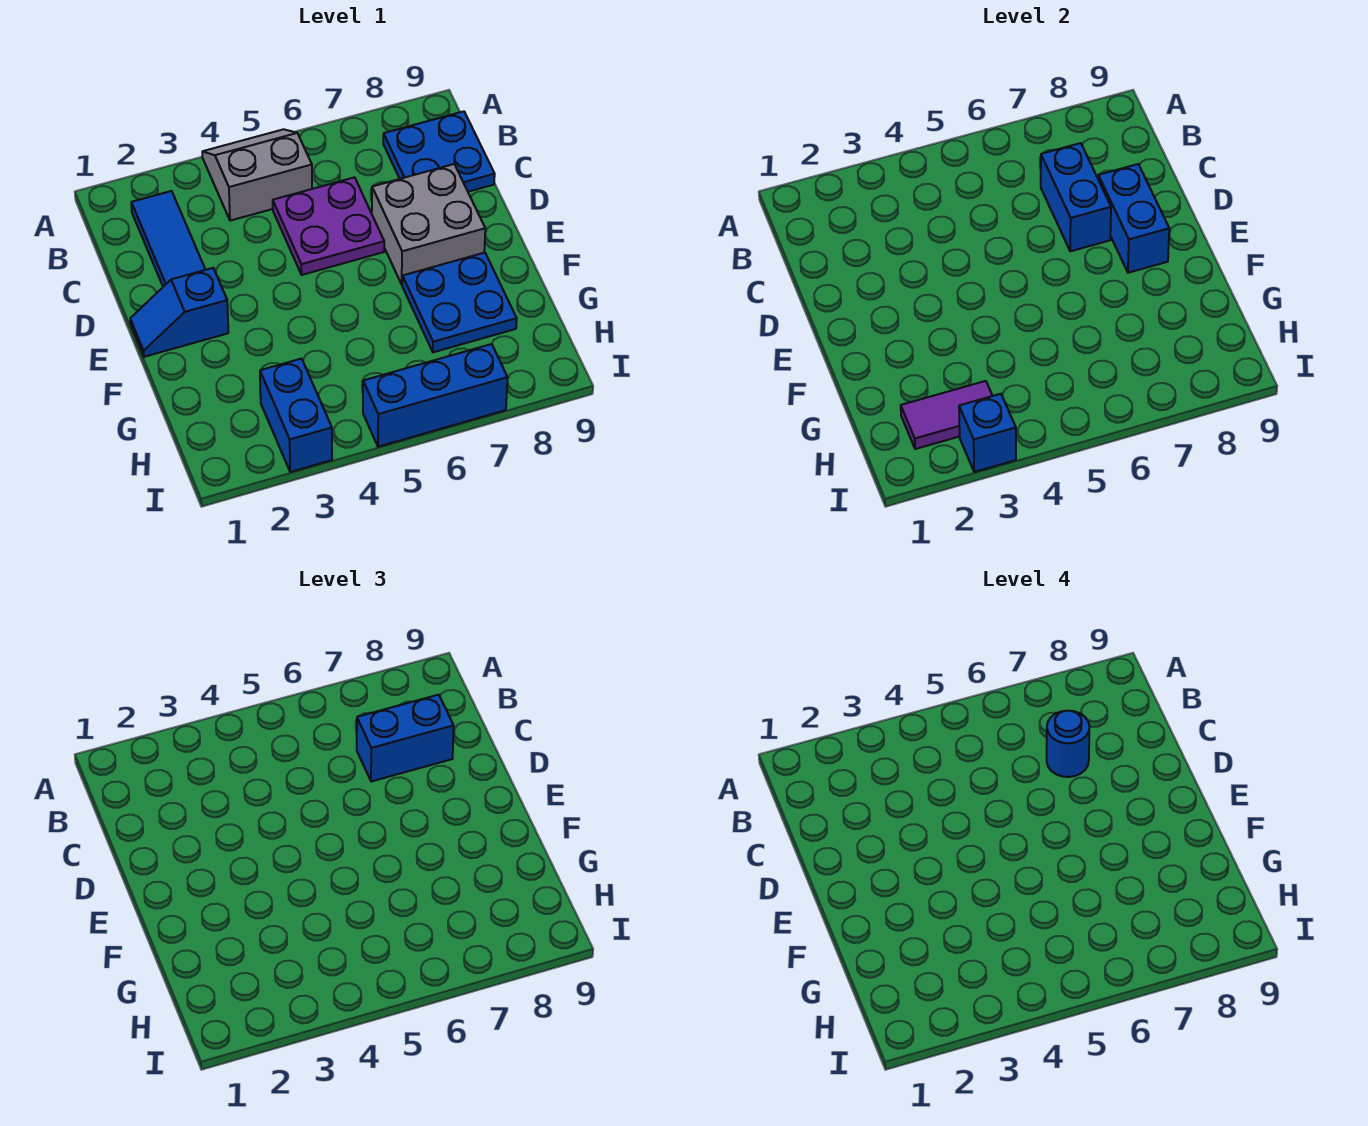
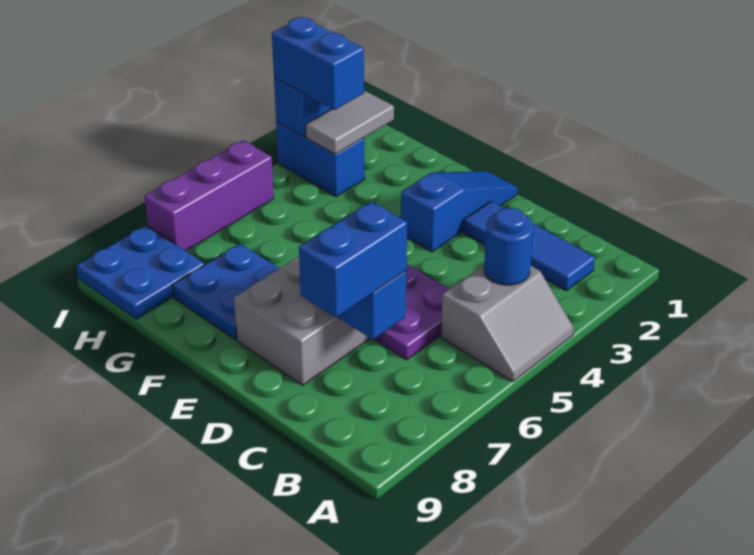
blue 2x2 plate [383,111,495,192] -> blue 2x2 plate moved to [77,226,205,319]
blue 1x1 round brick [1047,711,1090,777] -> blue 1x1 round brick moved to [484,208,534,285]
blue 1x2 brick [1098,164,1169,273] -> blue 1x2 brick moved to [272,17,364,110]
blue 1x2 slope [130,268,228,357] -> blue 1x3 slope [401,171,517,252]
purple 1x2 tile [901,381,992,449] -> grey 1x2 tile [306,91,394,154]
blue 1x3 brick [363,344,508,447] -> purple 1x3 brick [145,140,274,251]

